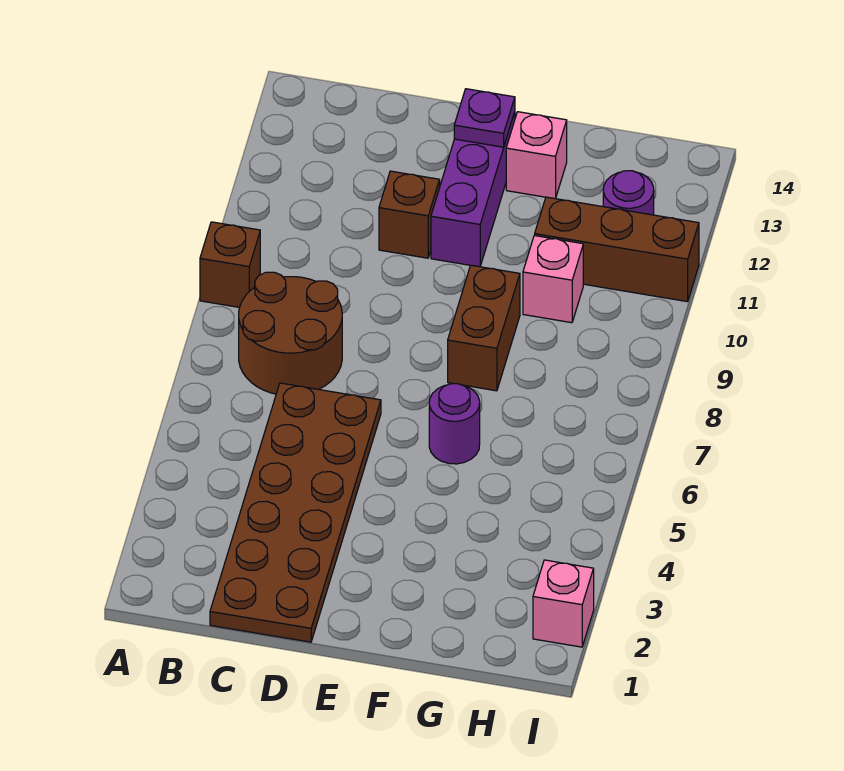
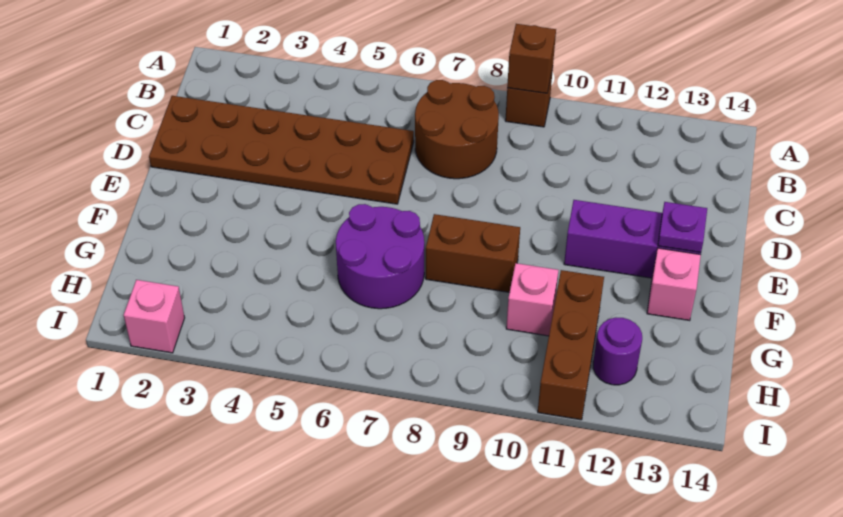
brown 1x1 brick [379,171,440,258] -> brown 1x1 brick moved to [507,24,556,93]
purple 1x1 round brick [429,384,480,464] -> purple 2x2 round brick [336,204,424,309]

